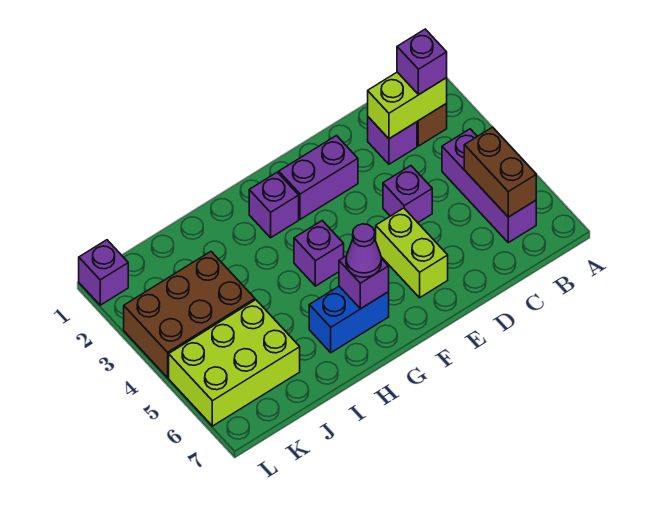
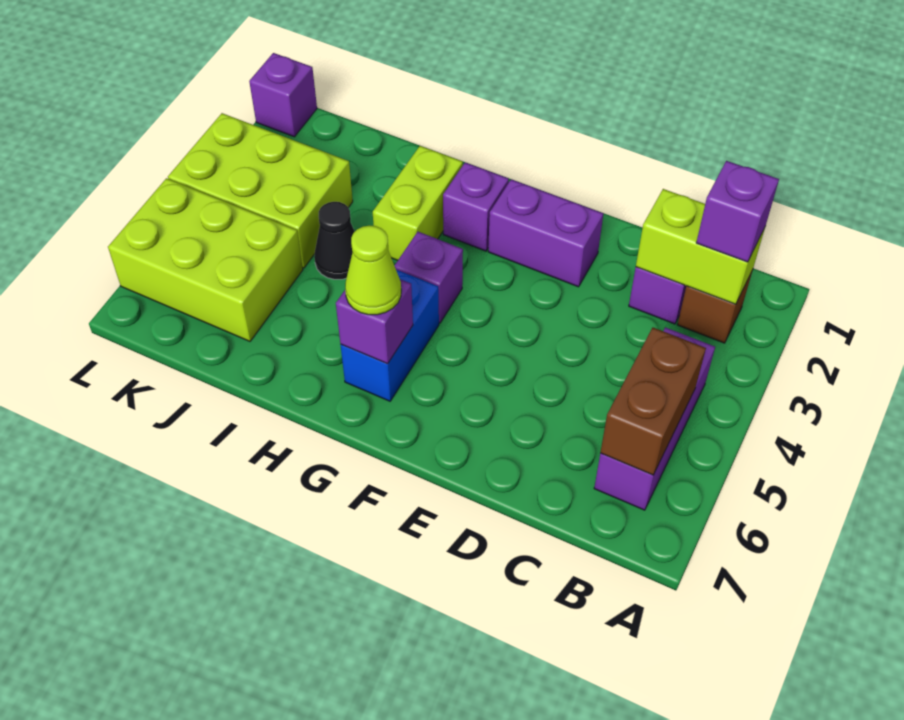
purple 1x1 brick [383,166,432,223] -> none
lime 1x2 brick [376,208,448,298] -> lime 1x2 brick moved to [373,146,463,260]
blue 1x2 brick [309,286,389,353] -> blue 1x2 brick turned to [341,270,439,401]
purple 1x1 cone [346,224,381,277] -> lime 1x1 cone [345,226,401,315]
none -> black 1x1 cone [314,202,355,279]
brown 2x3 brick [124,252,255,378] -> lime 2x3 brick [168,113,353,268]

